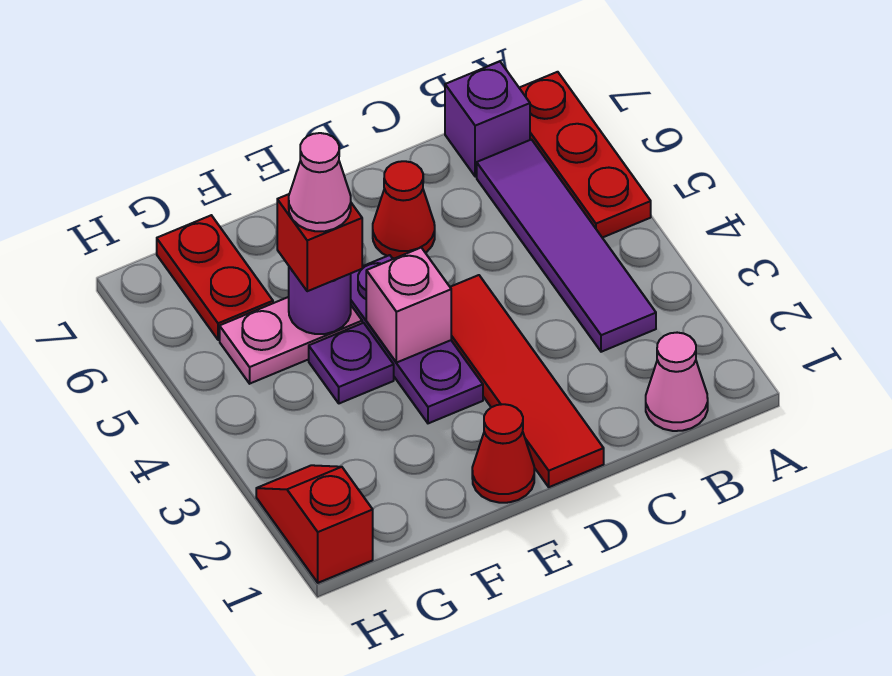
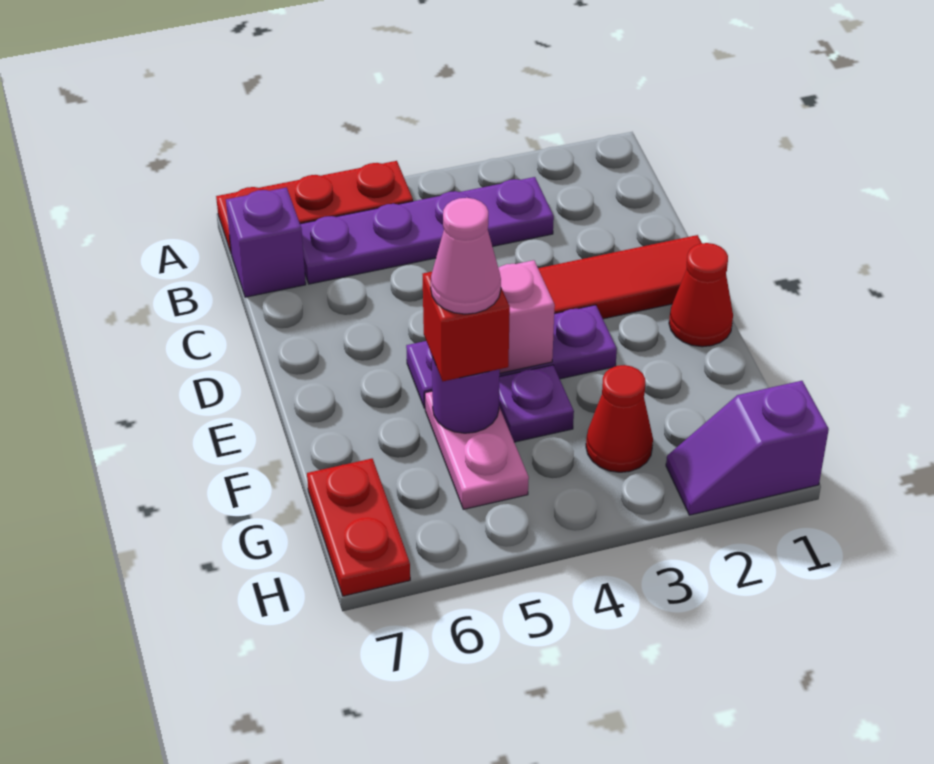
pink 1x1 cone [646,333,708,431] -> none
purple 1x4 tile [477,140,656,352] -> purple 1x4 plate [300,177,554,284]
red 1x1 cone [373,161,435,258] -> red 1x1 cone moved to [586,365,653,472]
red 1x2 plate [157,215,273,340] -> red 1x2 plate turned to [307,459,410,596]
red 1x2 slope [256,465,373,583] -> purple 1x2 slope [666,381,829,515]

